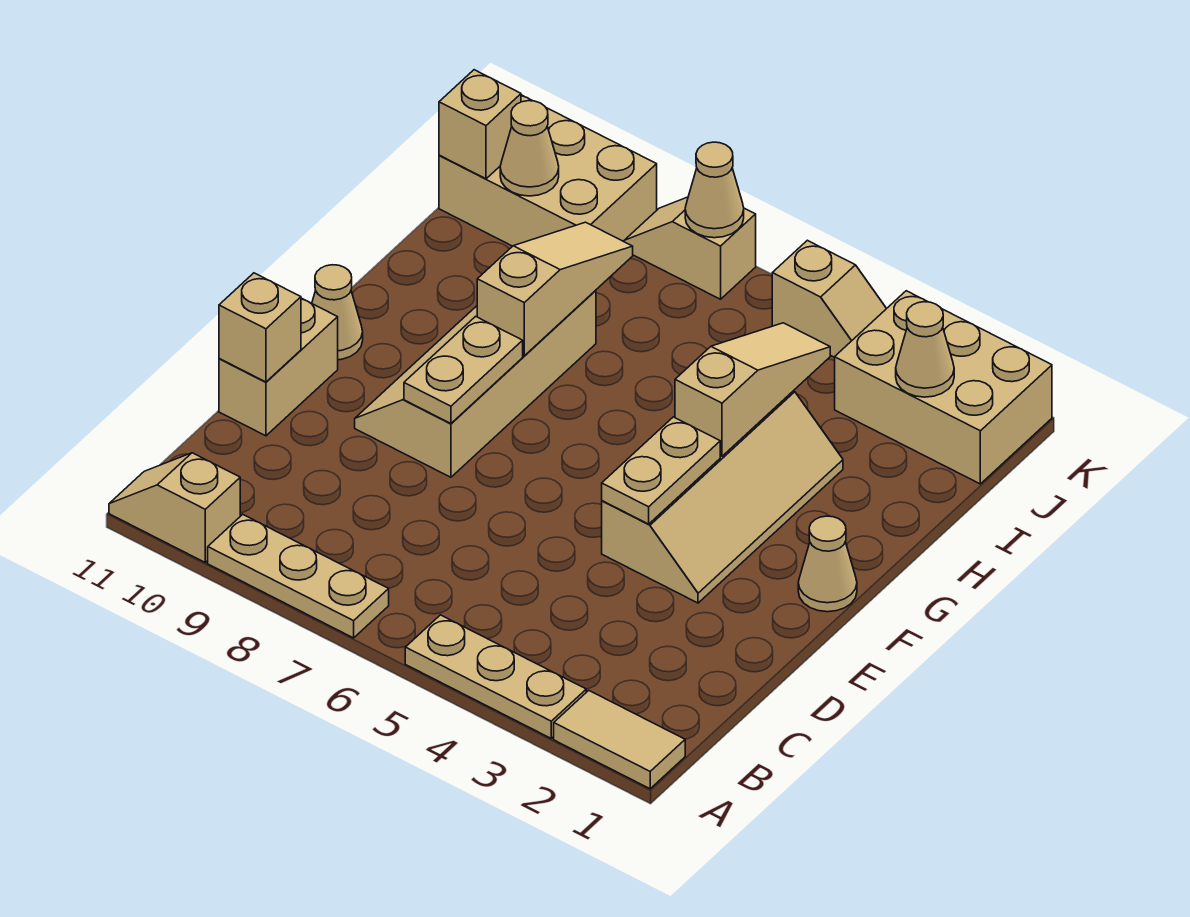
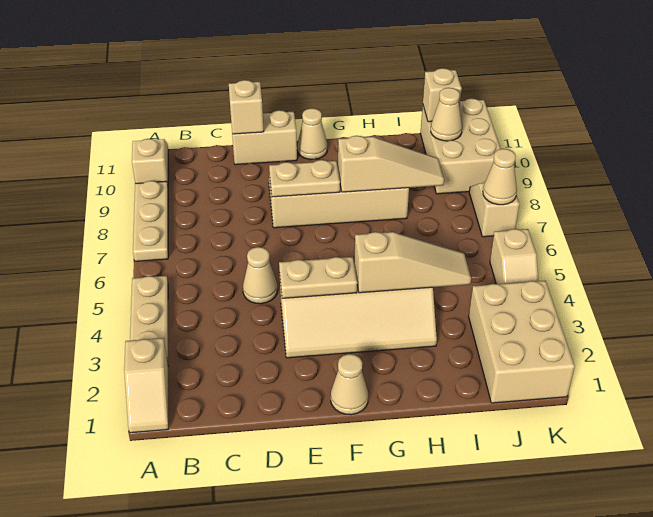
tan 1x2 tile [554,690,685,789] -> tan 1x2 slope [124,338,168,433]
tan 1x1 cone [896,302,954,397] -> tan 1x1 cone moved to [243,247,278,304]

